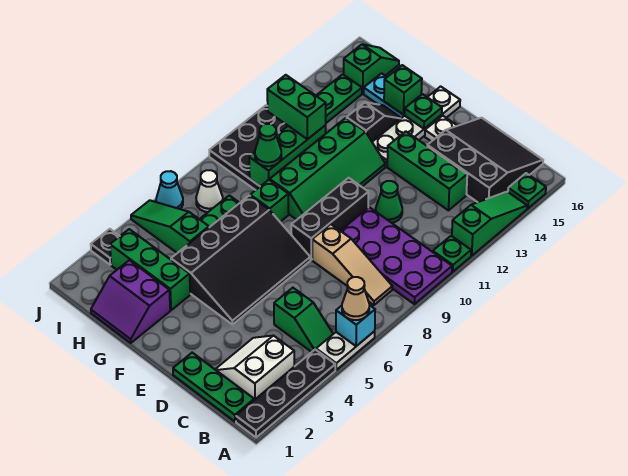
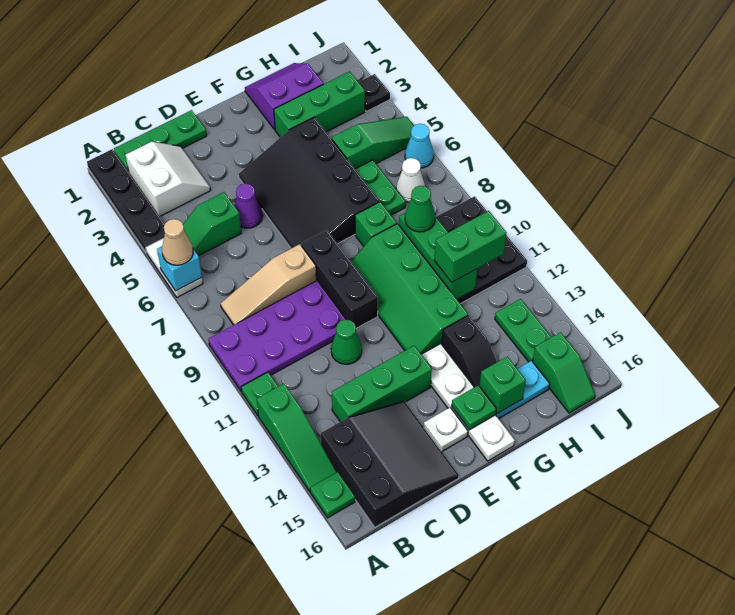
black 3x3 slope [427,118,543,202] -> black 3x3 slope turned to [321,401,459,527]
none -> purple 1x1 cone [235,183,263,228]

